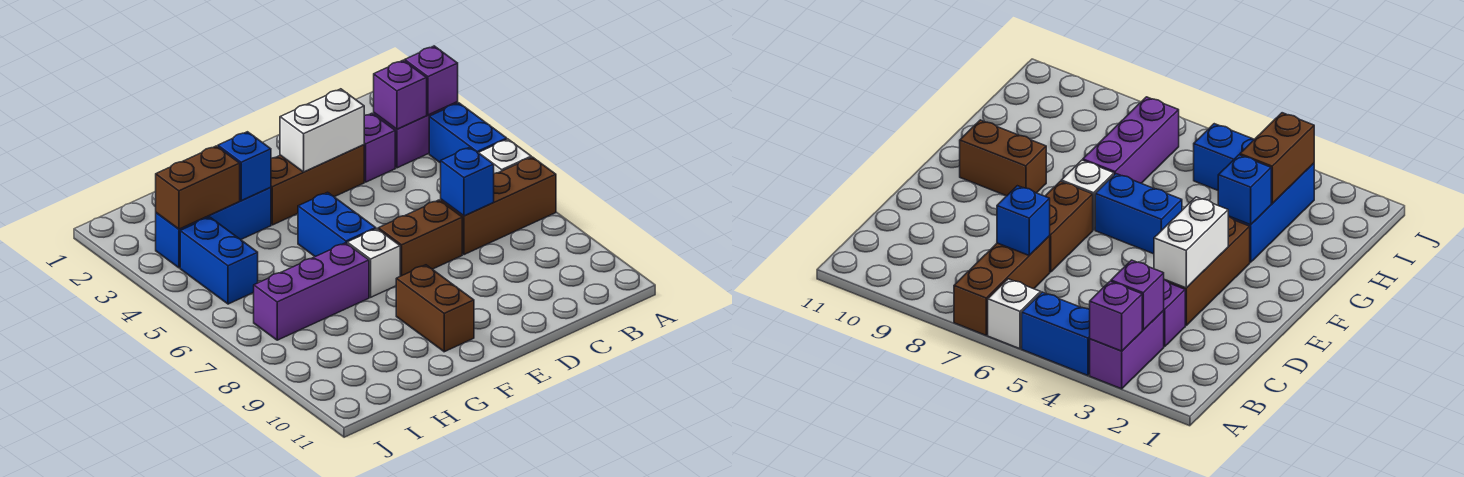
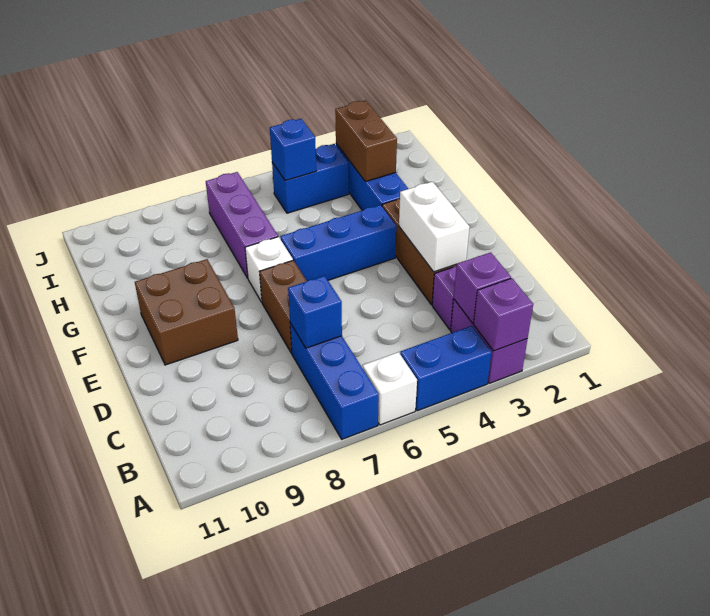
brown 1x3 brick [441,157,556,255] -> blue 1x3 brick [290,323,379,439]
blue 1x2 brick [298,192,376,257] -> blue 1x3 brick [280,205,396,281]
brown 1x2 brick [396,265,474,352] -> brown 2x2 brick [135,259,238,365]
blue 1x1 brick [218,132,271,200] -> blue 1x1 brick moved to [270,119,316,181]

